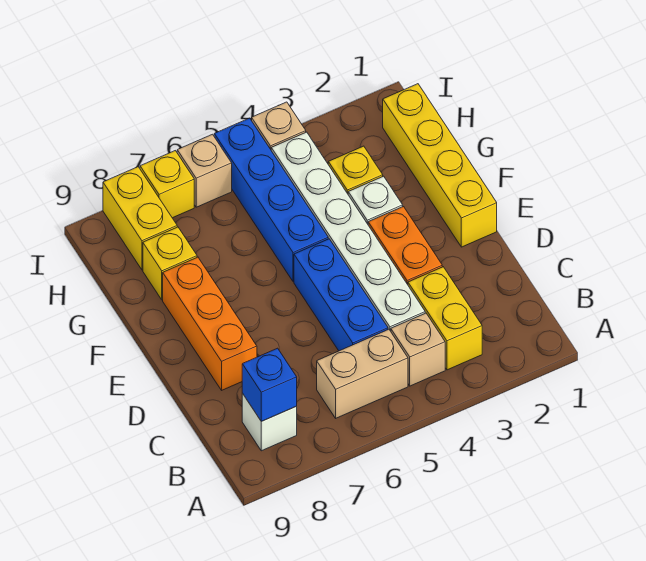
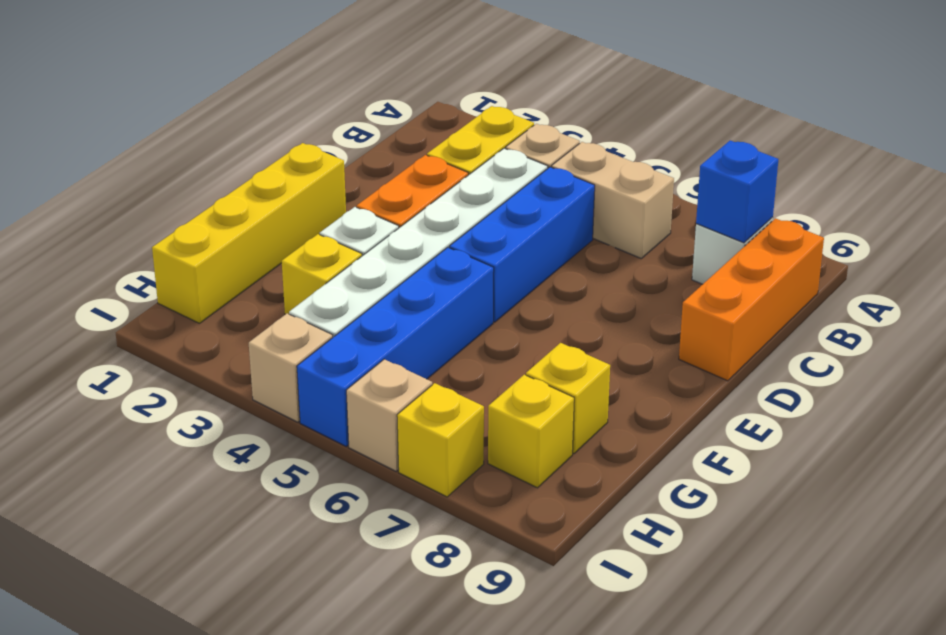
orange 1x3 brick [163,257,257,390] -> orange 1x3 brick moved to [679,218,824,381]
yellow 1x2 brick [103,167,177,270] -> yellow 1x1 brick [488,375,574,488]

